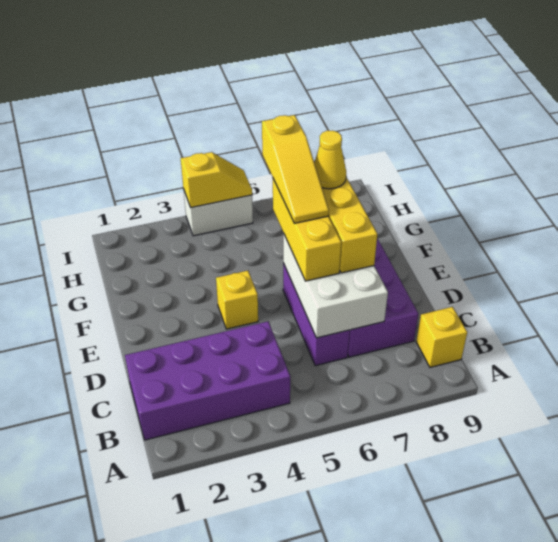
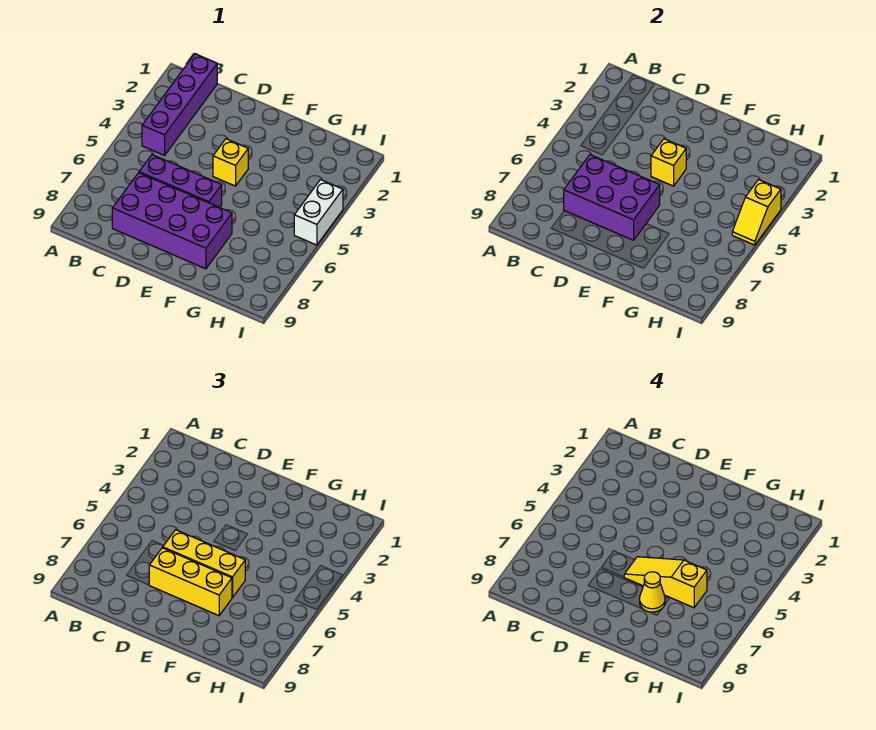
purple 2x4 brick [125,321,290,440] -> purple 1x4 brick [142,54,217,155]
yellow 1x1 brick [416,307,467,367] -> yellow 1x1 brick moved to [651,139,686,186]
white 2x3 brick [283,233,388,338] -> purple 2x3 brick [564,155,660,240]

